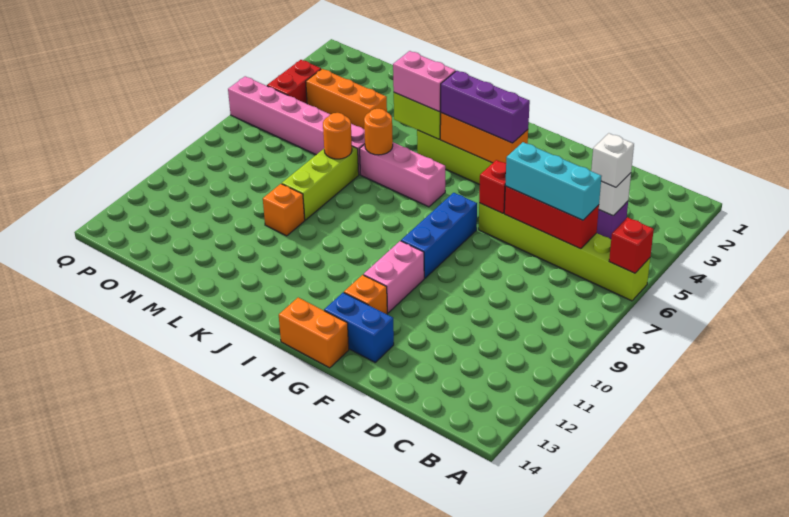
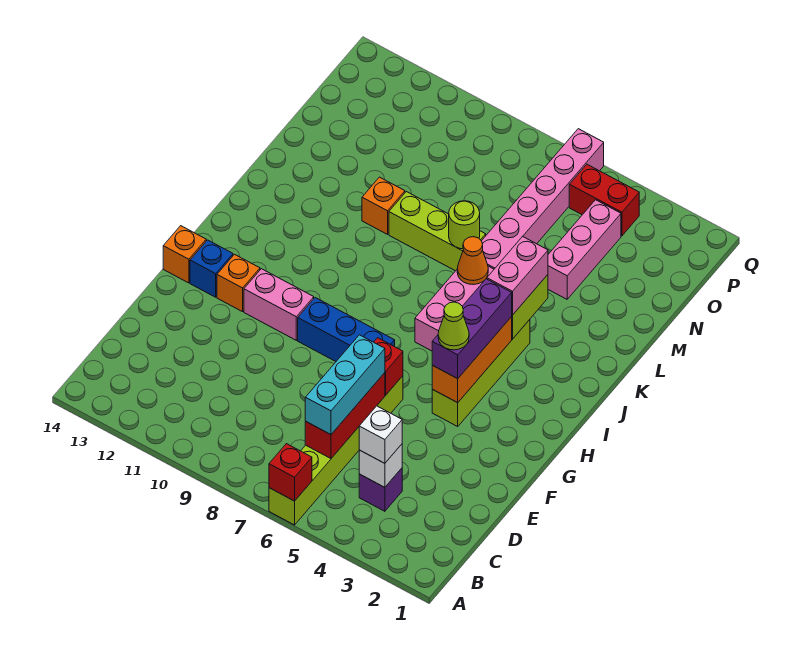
blue 1x2 brick [324,293,394,362] -> blue 1x1 brick [190,240,233,297]
none -> lime 1x1 cone [438,302,469,350]
orange 1x2 brick [279,298,349,368] -> orange 1x1 brick [163,226,206,283]
orange 1x1 round brick [364,109,393,155] -> orange 1x1 cone [457,237,488,285]
orange 1x1 round brick [323,113,352,159] -> lime 1x1 round brick [449,201,480,249]
orange 1x3 brick [306,69,387,129] -> pink 1x3 brick [548,200,621,299]

